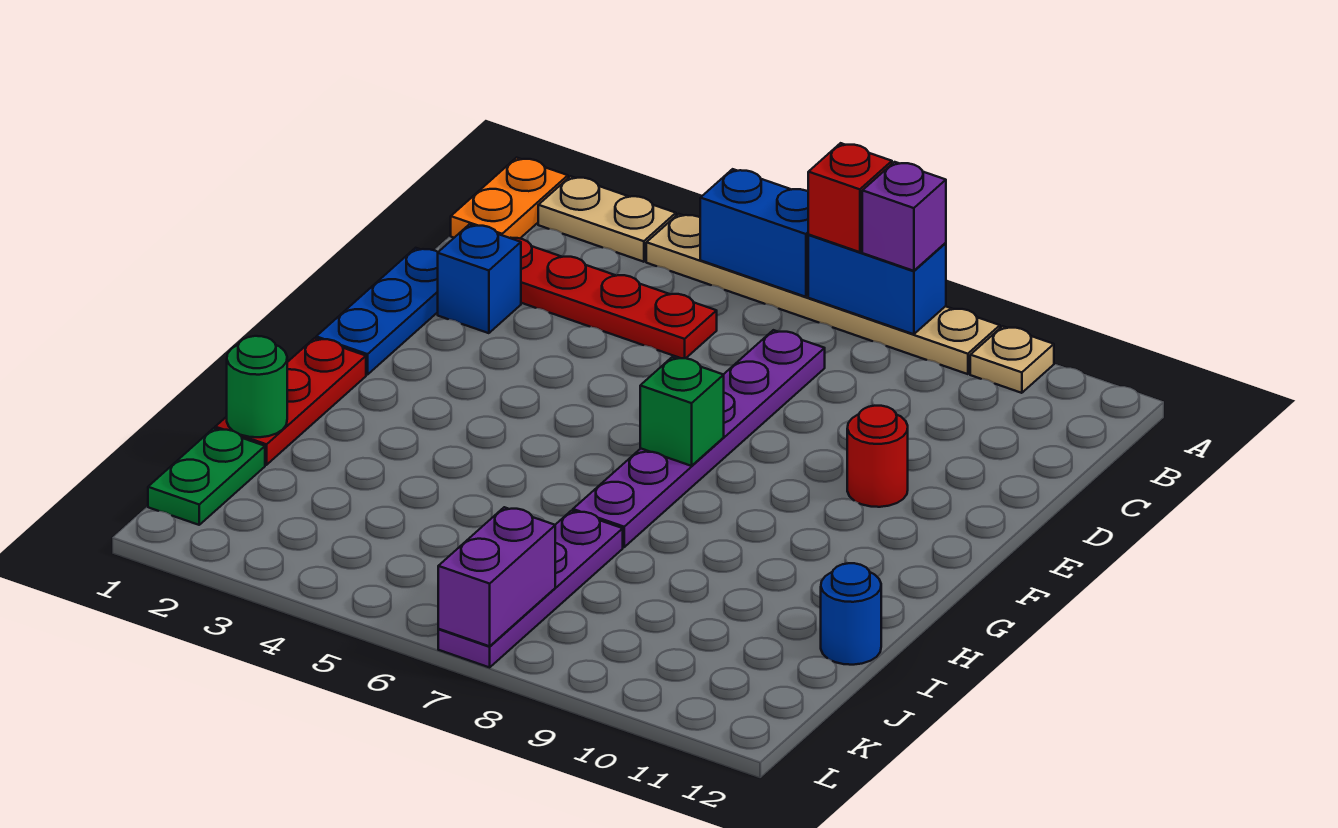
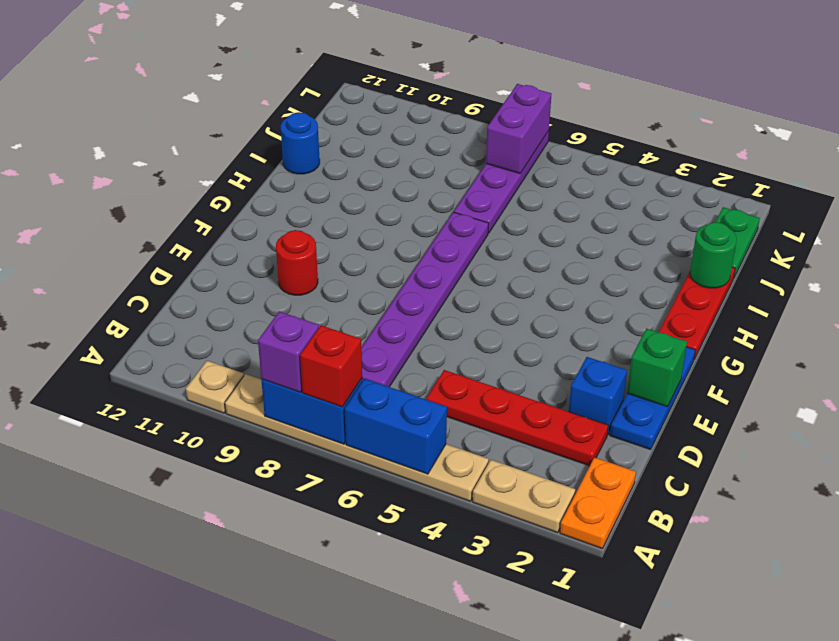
green 1x1 brick [640,357,724,466] -> green 1x1 brick moved to [627,329,687,407]

